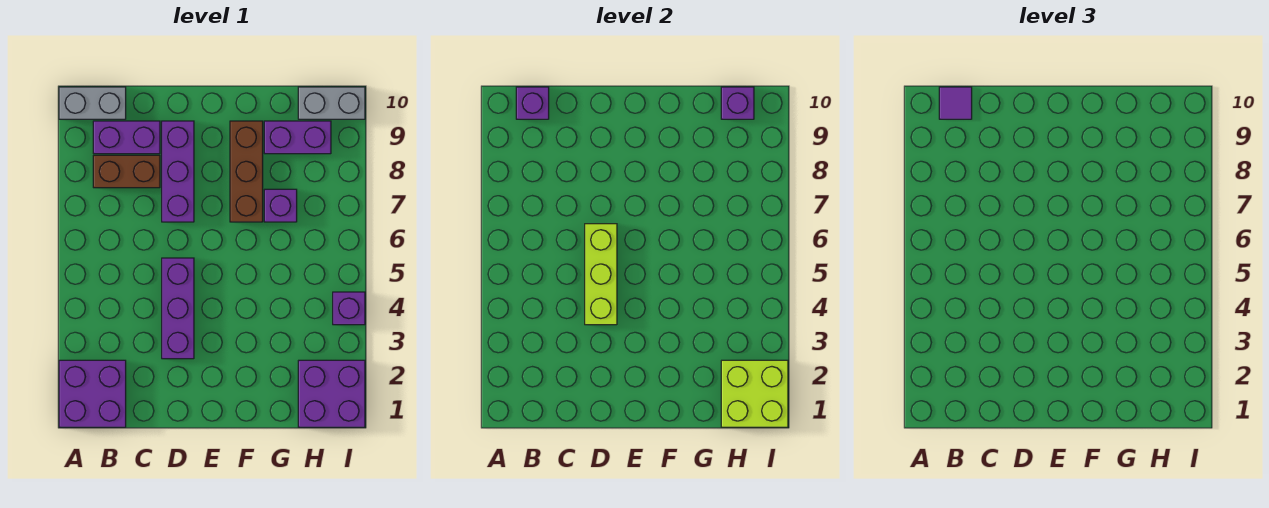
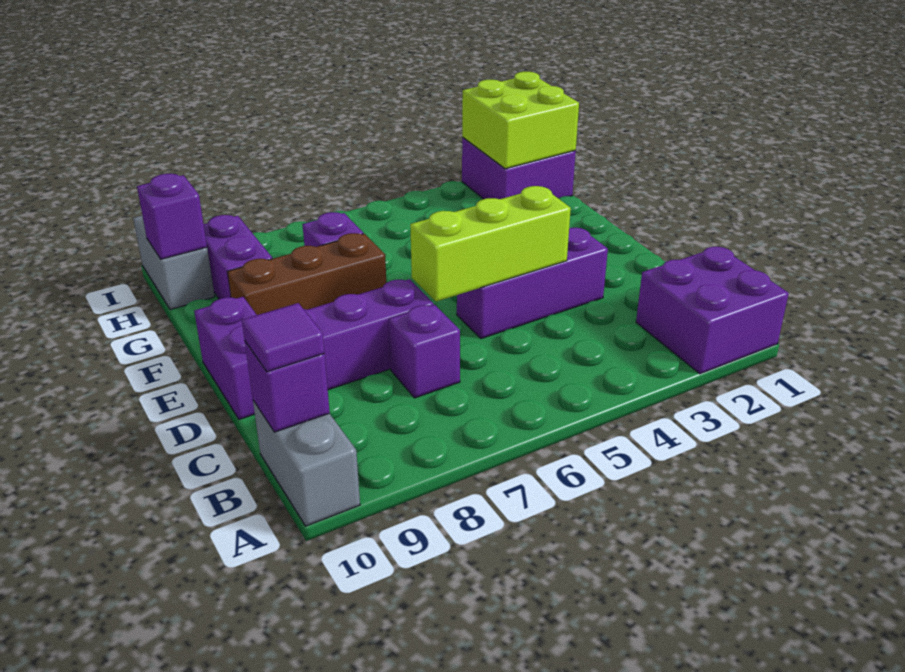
brown 1x2 brick [93,155,160,188] -> none
purple 1x2 brick [93,121,160,154] -> purple 1x2 brick moved to [194,297,256,419]
purple 1x1 brick [333,292,365,325] -> purple 1x1 brick moved to [389,304,460,398]

